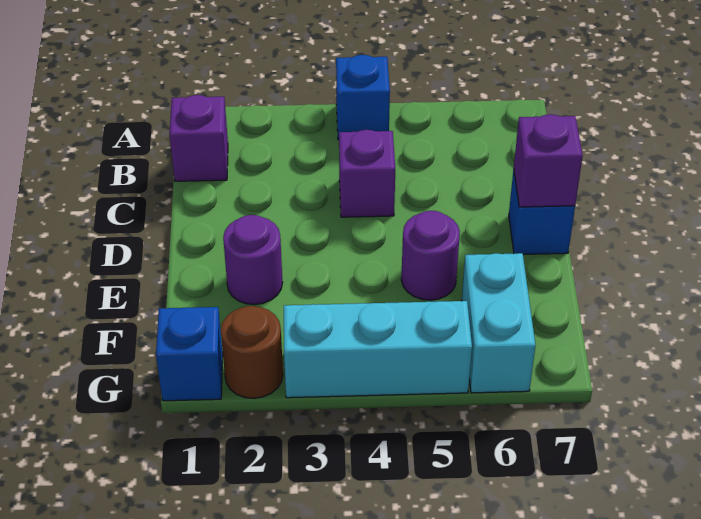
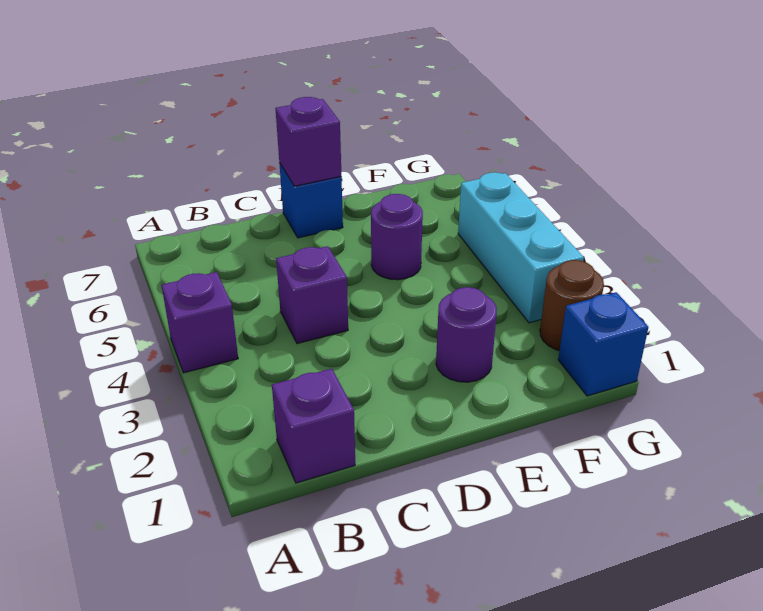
blue 1x1 brick [336,55,390,140] -> purple 1x1 brick [162,272,238,373]
cyan 1x2 brick [462,253,535,393] -> none

